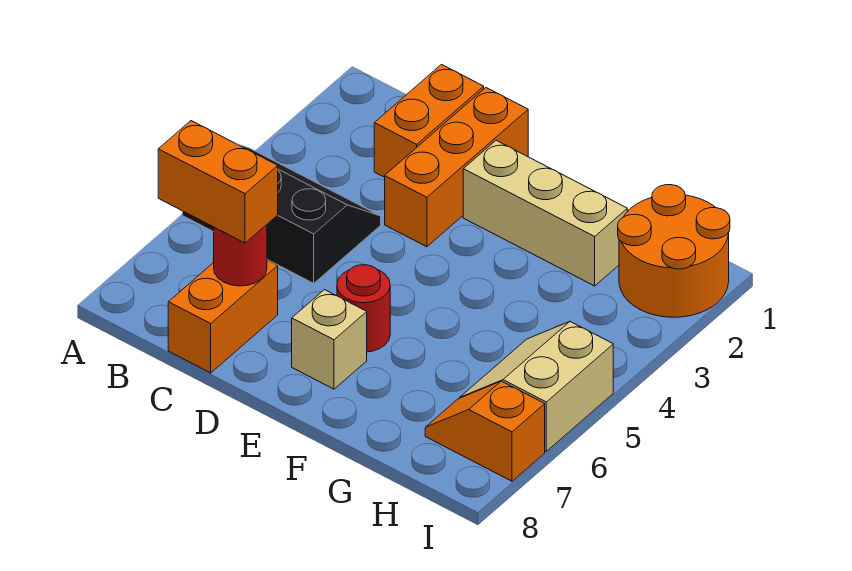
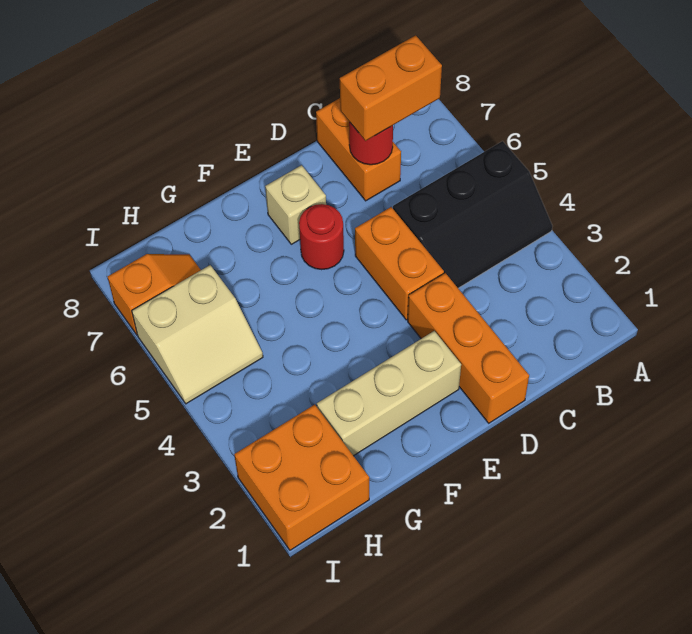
orange 1x2 brick [374,65,484,177] -> orange 1x2 brick moved to [355,207,444,320]
orange 2x2 round brick [618,185,730,317] -> orange 2x2 brick [234,405,369,550]
tan 2x2 slope [460,322,613,451] -> tan 2x2 slope turned to [132,265,263,404]

